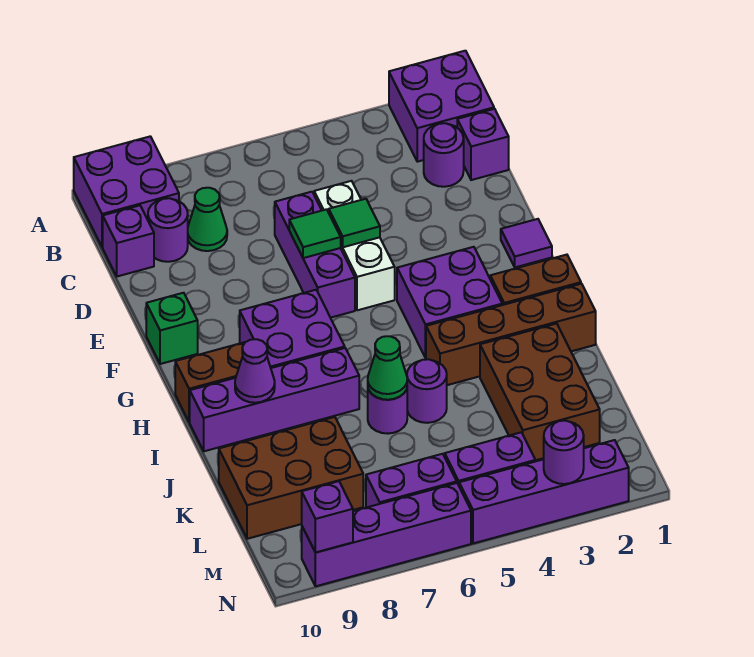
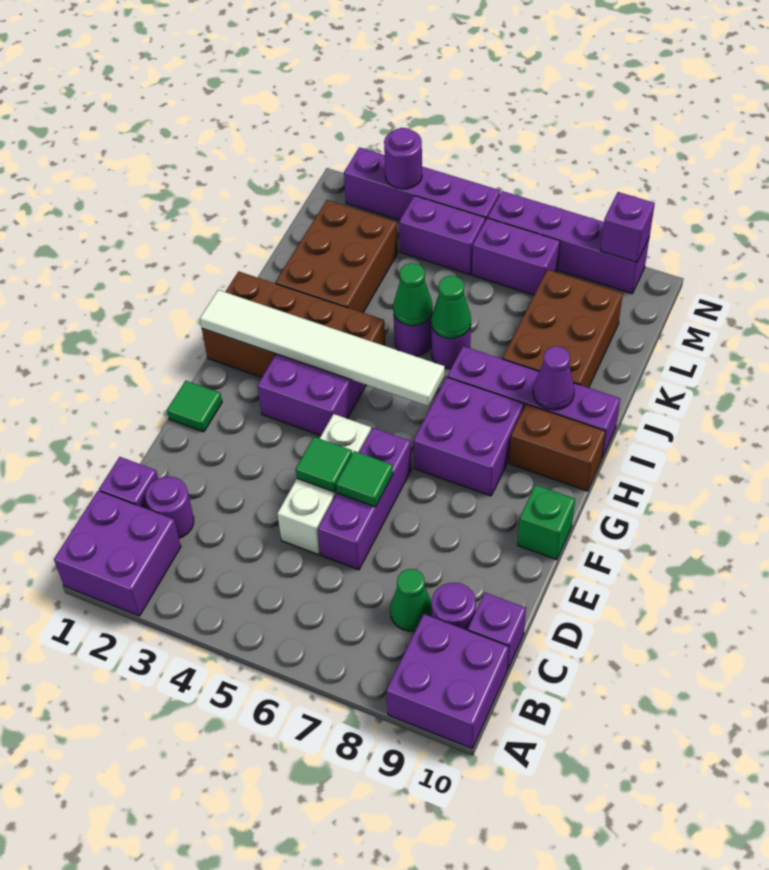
purple 1x1 tile [501,219,552,267] -> green 1x1 tile [167,381,222,432]
none -> white 1x6 tile [200,290,445,406]
none -> green 1x1 cone [393,263,433,326]
brown 2x3 brick [219,417,363,539] -> brown 2x3 brick turned to [503,270,623,388]

